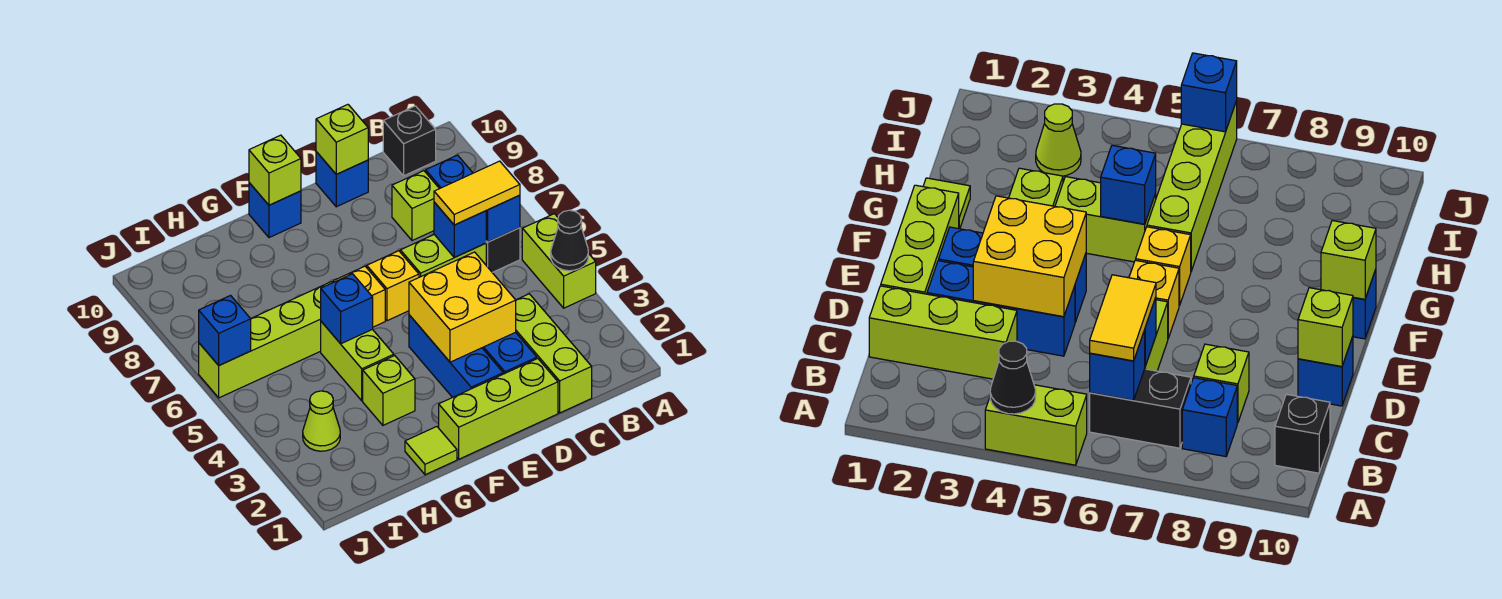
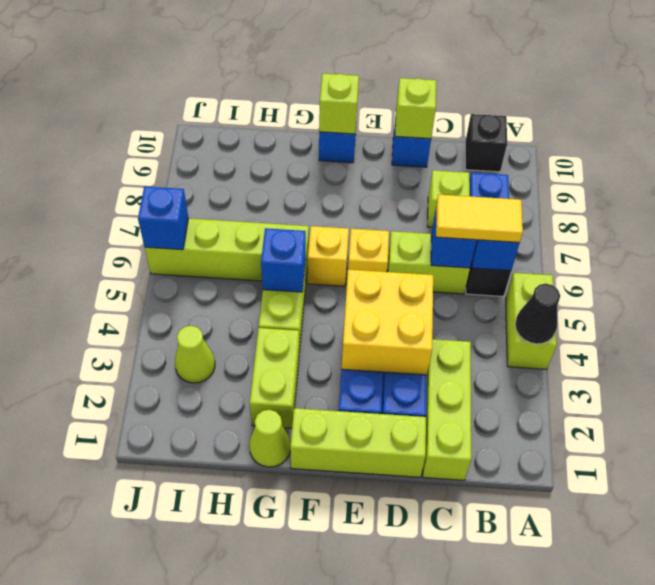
lime 1x1 tile [405,427,457,475] -> lime 1x1 cone [249,410,291,467]
lime 1x1 brick [363,356,415,425] -> lime 1x2 brick [250,328,299,428]

